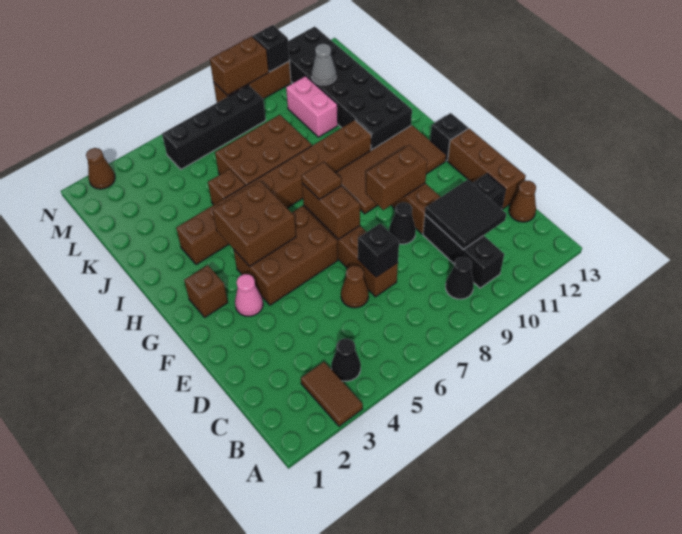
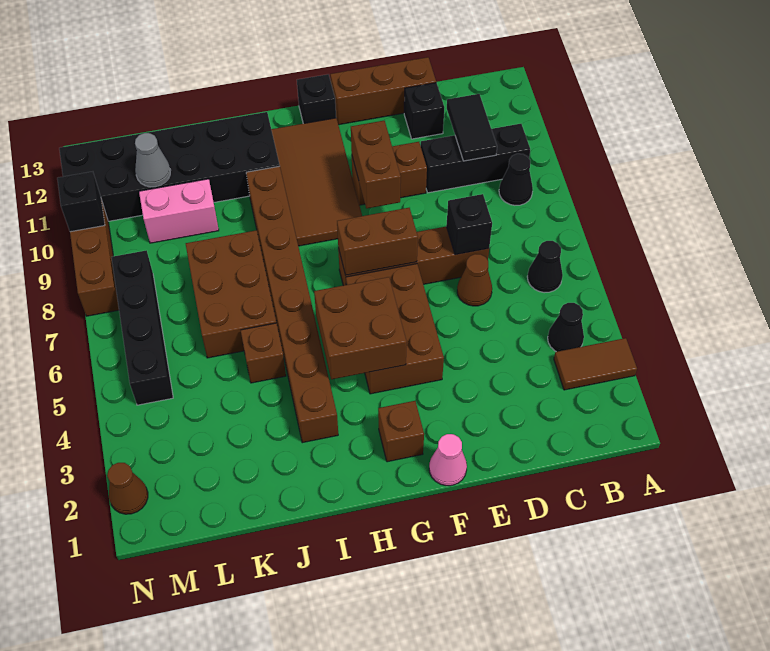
black 2x2 tile [425,180,506,249] -> black 1x2 tile [447,94,497,161]
brown 1x1 cone [509,180,536,222] -> none
black 1x1 cone [389,202,416,244] -> black 1x1 cone moved to [527,241,563,293]
pink 1x1 cone [235,274,263,316] -> pink 1x1 cone moved to [429,434,467,486]
brown 1x1 tile [302,162,341,200] -> none
brown 1x2 brick [210,36,269,95] -> none

